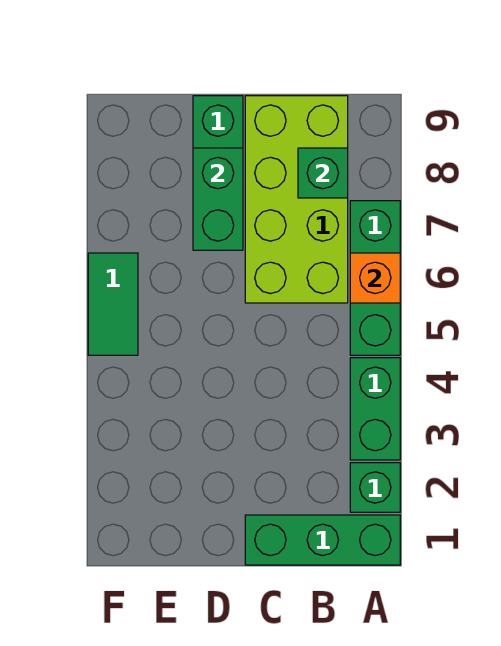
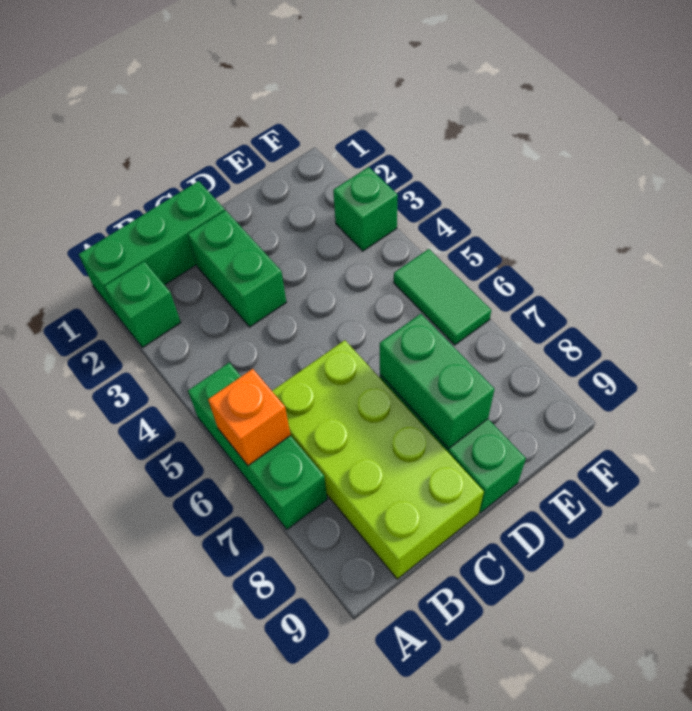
green 1x2 brick [350,358,400,460] -> green 1x2 brick moved to [188,210,286,327]
green 1x1 brick [298,148,348,198] -> green 1x1 brick moved to [333,167,398,251]

